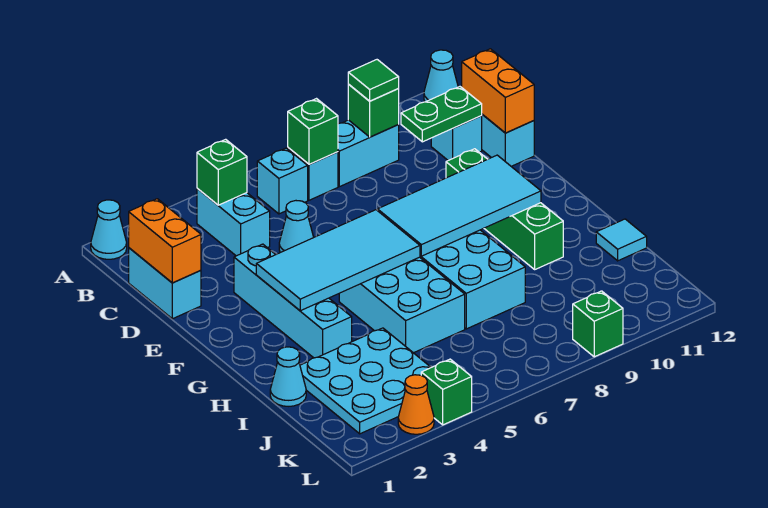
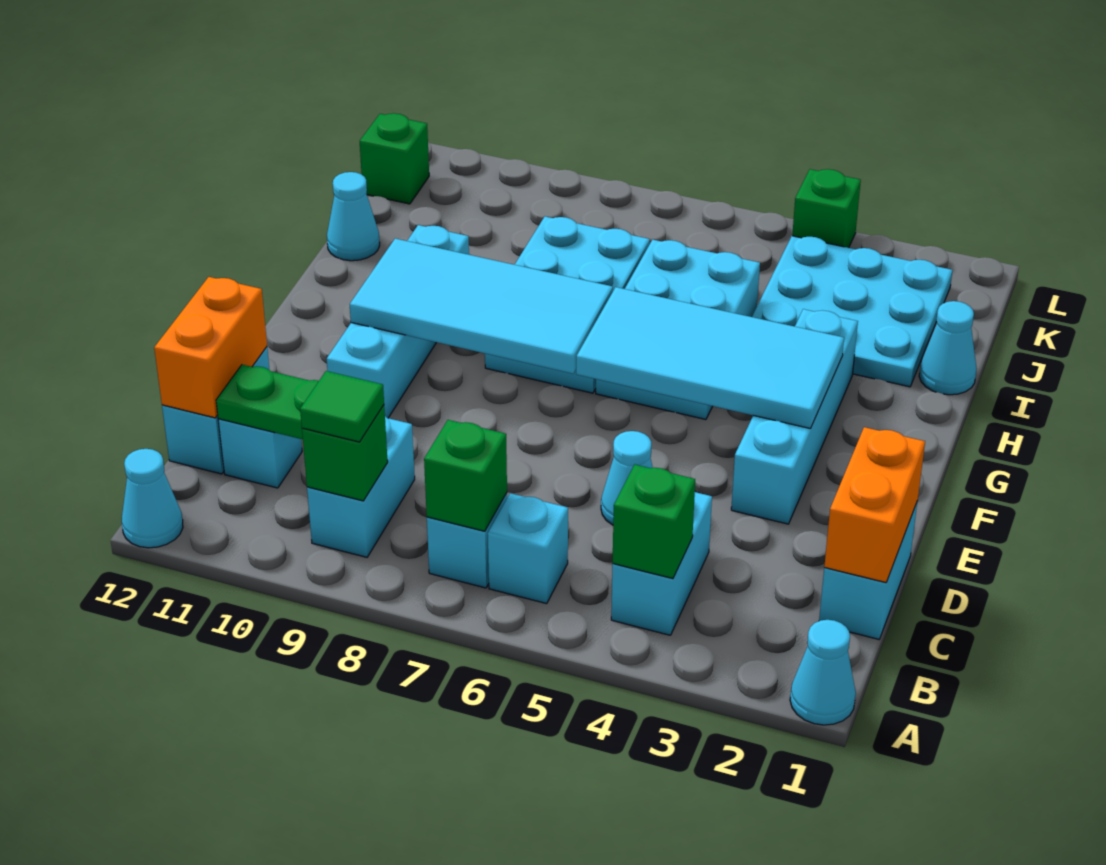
cyan 1x2 brick [338,120,399,187] -> cyan 1x2 brick turned to [307,416,415,557]
green 1x4 brick [446,149,563,269] -> cyan 1x4 brick [327,225,469,418]
cyan 1x1 tile [596,219,647,261] -> cyan 1x1 cone [327,172,380,261]
orange 1x1 cone [398,375,434,434] -> none
green 1x1 brick [573,291,623,357] -> green 1x1 brick moved to [360,113,429,204]

